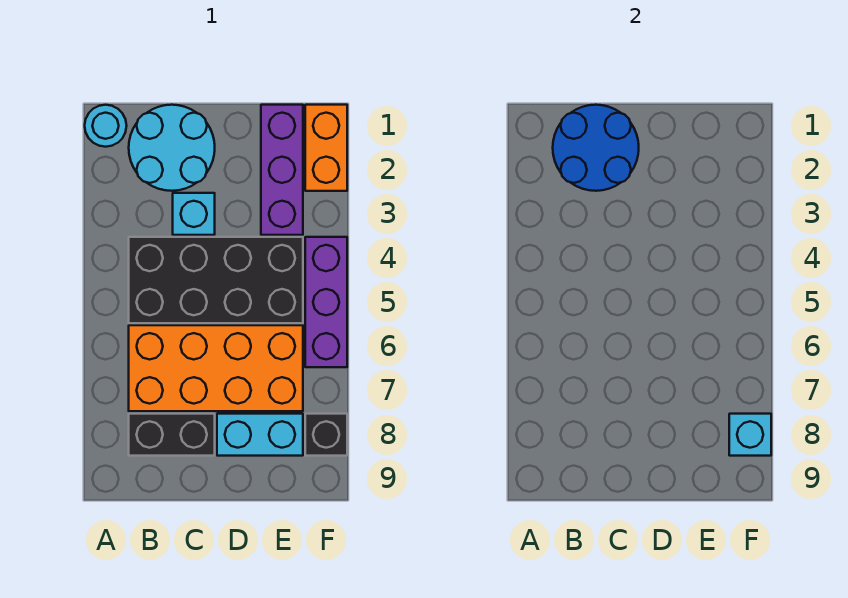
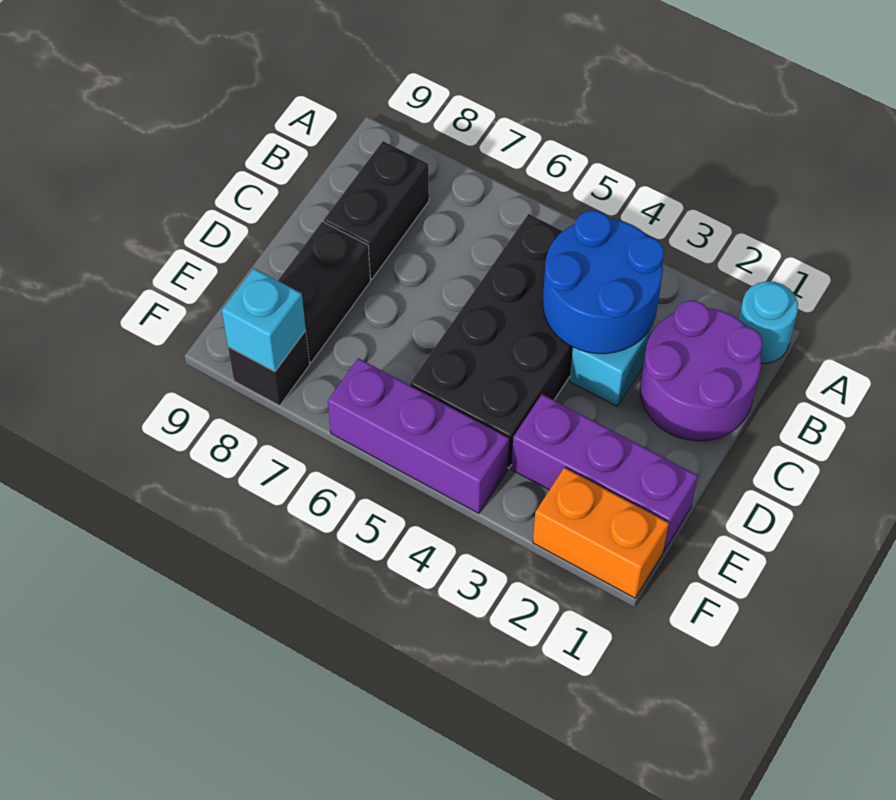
cyan 2x2 round brick [129,105,215,191] -> purple 2x2 round brick [640,301,763,441]
blue 2x2 round brick [553,105,639,191] -> blue 2x2 round brick moved to [543,211,664,354]
orange 2x4 brick [129,325,303,411] -> none
cyan 1x2 brick [217,414,303,456] -> black 1x2 brick [278,222,370,363]

